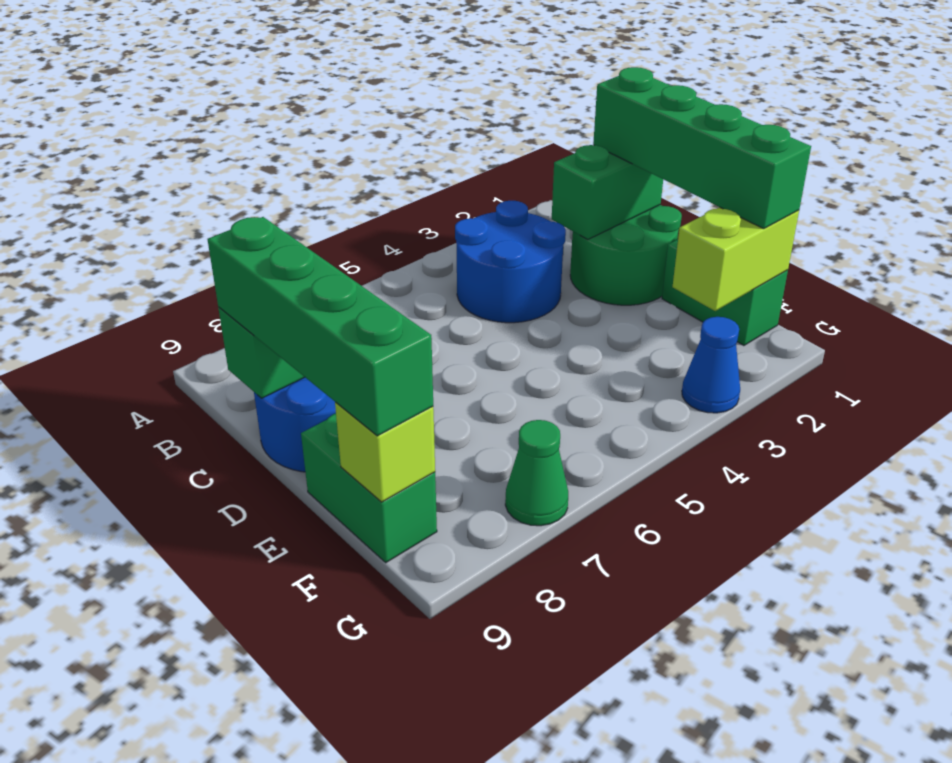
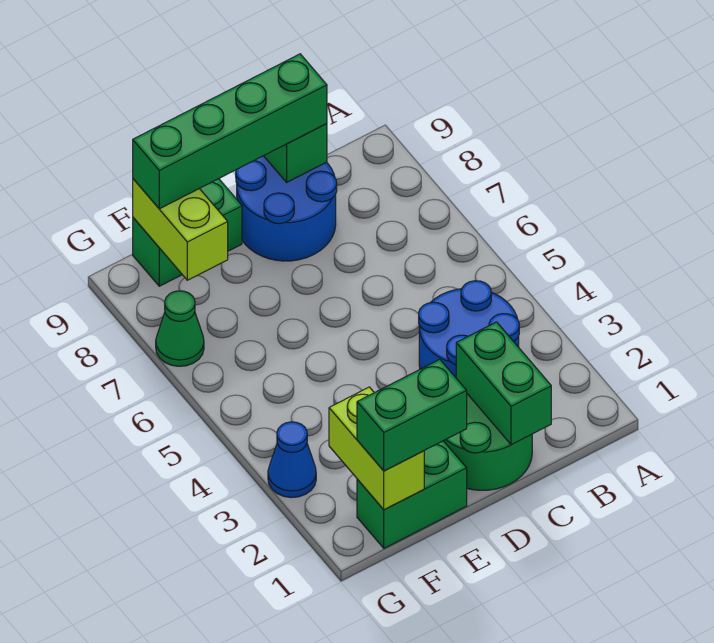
green 1x4 brick [593,67,811,229] -> green 1x2 brick [357,359,467,471]
lime 1x1 brick [335,402,435,502] -> lime 1x2 brick [133,179,228,280]

